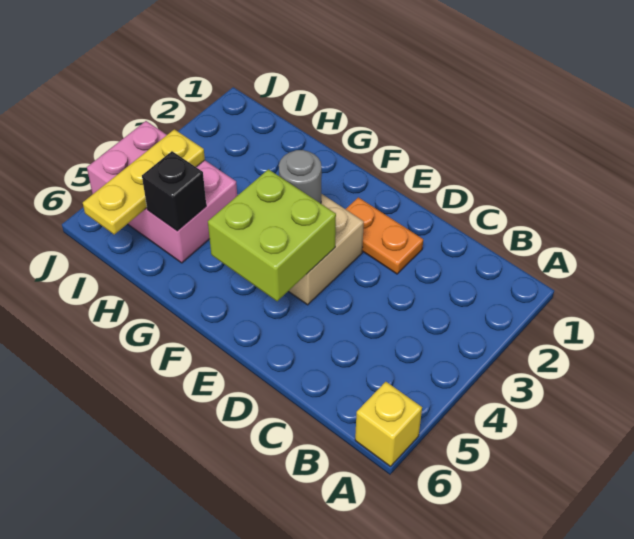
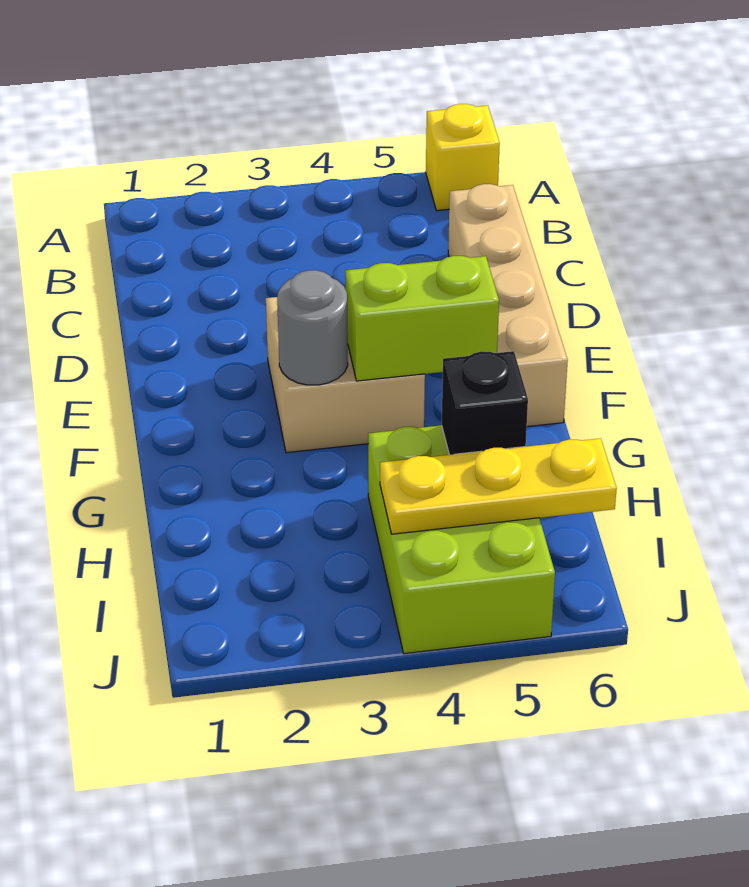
none -> tan 1x4 brick [448,184,568,427]
orange 1x2 plate [346,197,423,274] -> none
lime 2x2 brick [208,169,336,301] -> lime 1x2 brick [345,256,499,381]
pink 2x3 brick [87,121,237,263] -> lime 2x3 brick [368,425,555,654]

